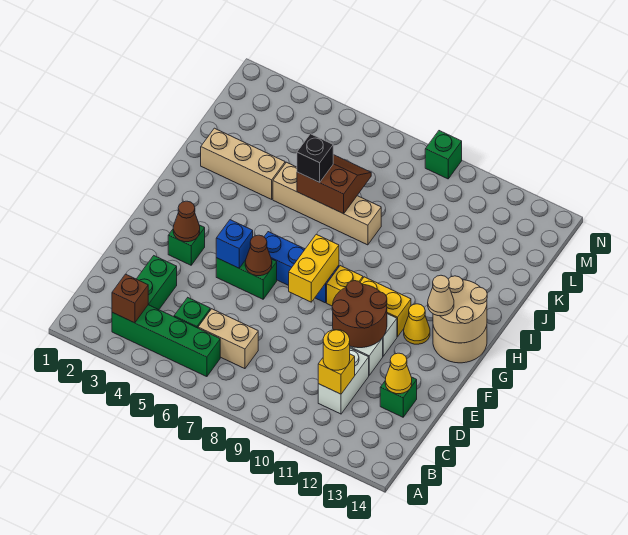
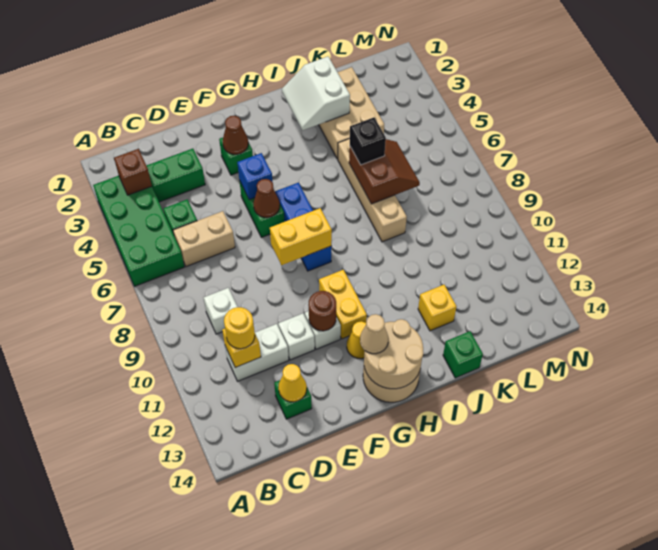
green 1x4 brick [112,305,220,377] -> green 2x4 brick [93,176,184,286]
tan 1x2 brick [198,309,258,369] -> tan 1x2 brick turned to [173,211,235,267]
none -> white 1x1 brick [204,288,237,334]
brown 2x2 round brick [332,281,387,348] -> brown 1x1 round brick [308,291,336,331]
yellow 1x1 brick [327,266,363,306] -> yellow 1x1 brick moved to [418,285,457,331]
none -> white 2x2 slope [282,57,350,130]
tan 1x3 brick [201,128,285,199] -> tan 2x3 brick [319,67,384,159]
green 1x1 brick [425,131,462,179] -> green 1x1 brick moved to [443,331,483,378]

